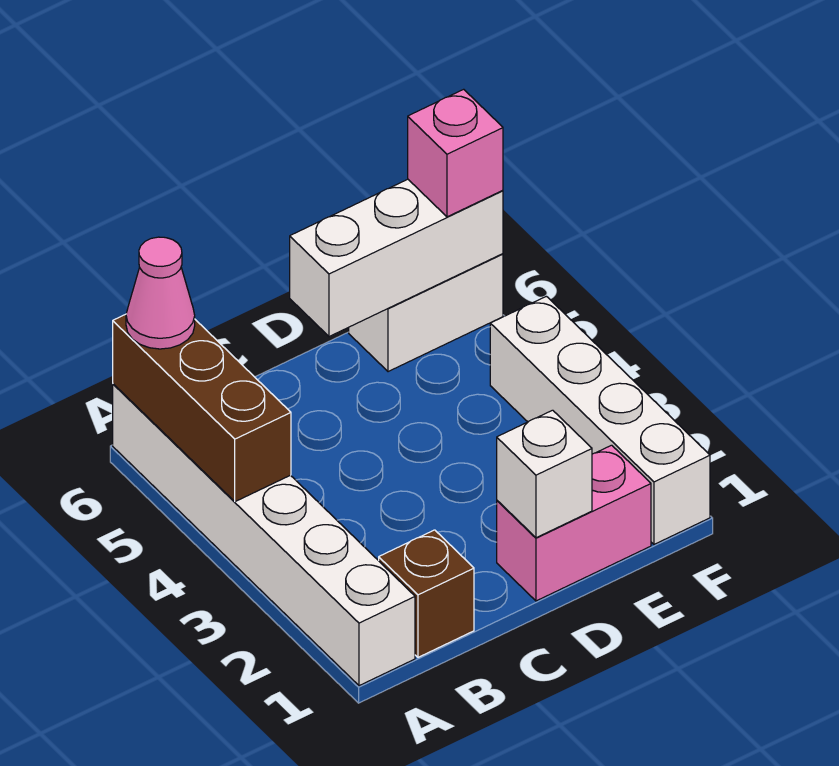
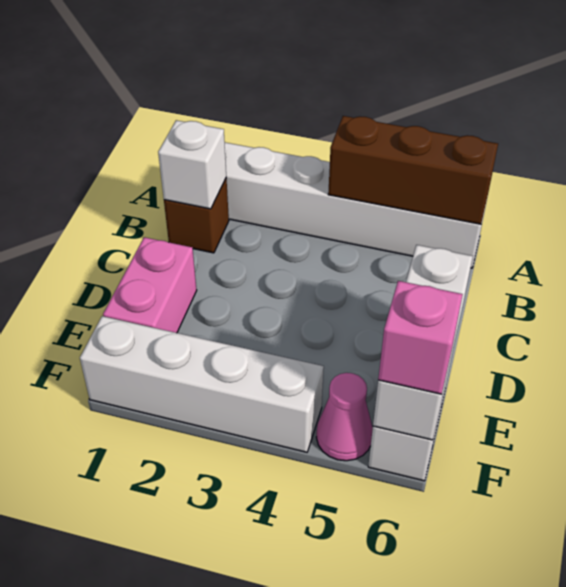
pink 1x1 cone [126,237,195,349] -> pink 1x1 cone moved to [316,373,373,461]
white 1x1 brick [497,410,592,538] -> white 1x1 brick moved to [158,120,226,209]

